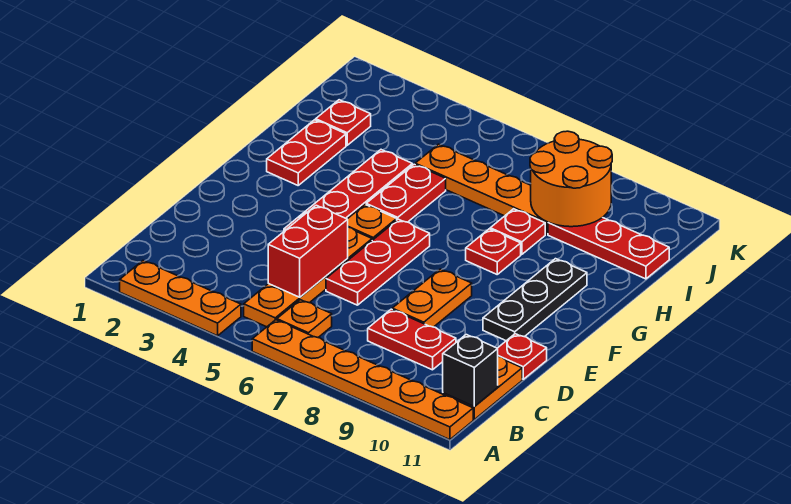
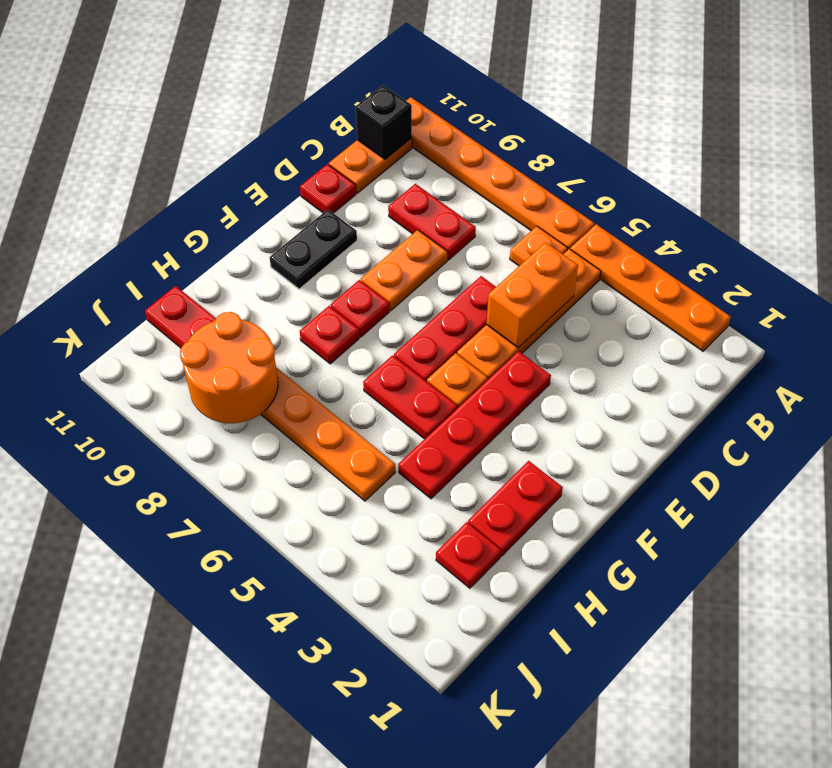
orange 1x3 plate [120,261,241,336] -> orange 1x4 plate [570,224,731,351]
red 1x2 brick [268,205,348,297] -> orange 1x2 brick [487,242,578,348]
black 1x3 plate [483,259,587,341] -> black 1x2 plate [270,210,357,289]
red 1x2 plate [366,164,446,222] -> red 1x2 plate turned to [363,355,457,439]
red 1x1 plate [490,209,545,255] -> red 1x1 plate moved to [331,280,389,337]

